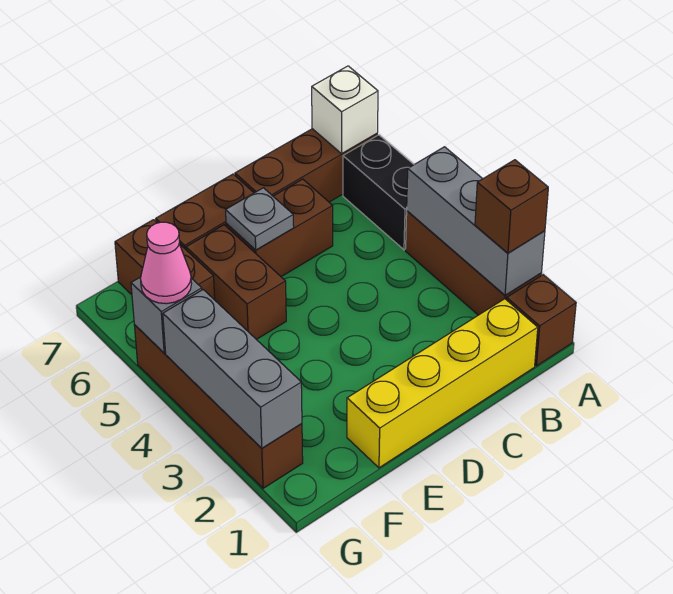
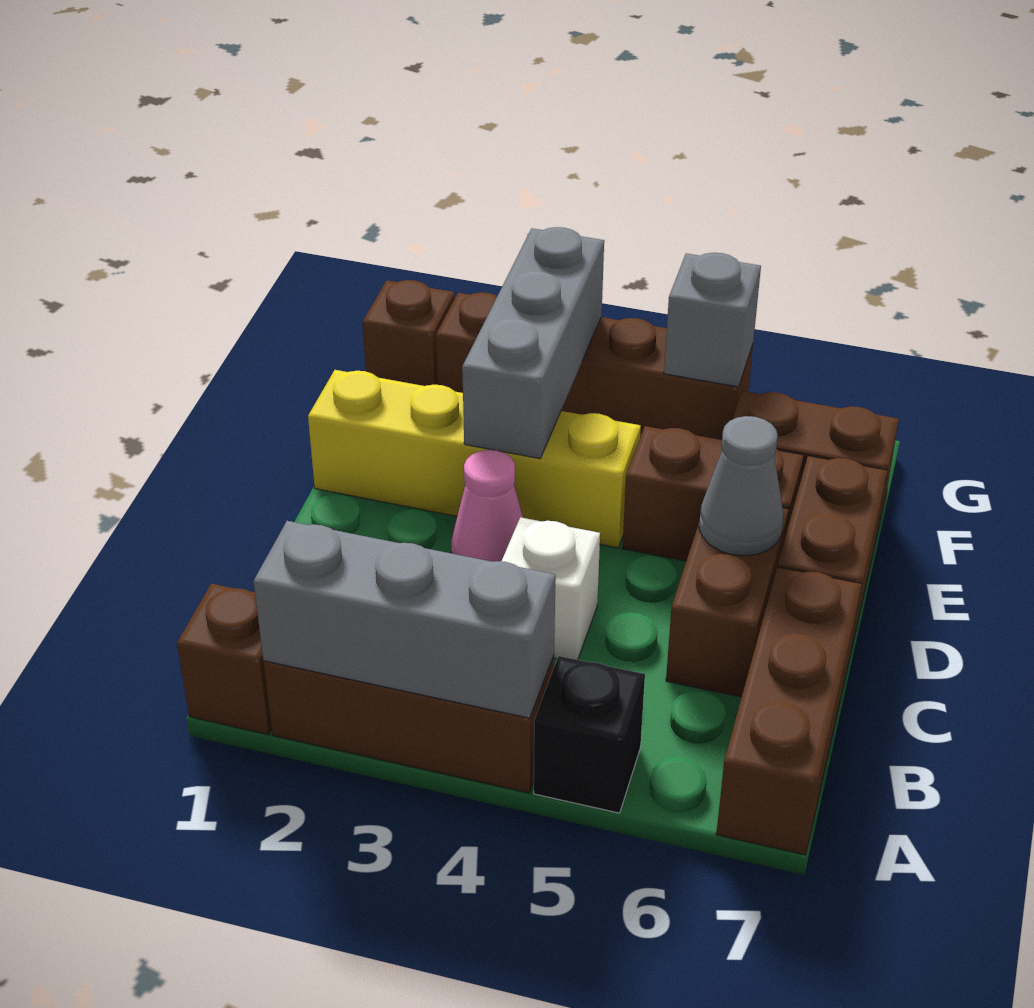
brown 1x1 brick [475,160,548,253] -> brown 1x1 brick moved to [363,280,455,386]
black 1x2 brick [343,135,414,250] -> black 1x1 brick [534,656,645,813]
white 1x1 brick [312,66,378,154] -> white 1x1 brick moved to [501,517,600,660]
yellow 1x4 brick [347,299,538,468] -> yellow 1x4 brick turned to [308,370,641,548]
grey 1x1 plate [226,188,294,250] -> grey 1x1 cone [699,416,783,556]
grey 1x3 brick [163,290,302,448] -> grey 1x3 brick turned to [462,227,604,459]
pink 1x1 cone [141,222,192,304] -> pink 1x1 cone moved to [451,450,523,562]

